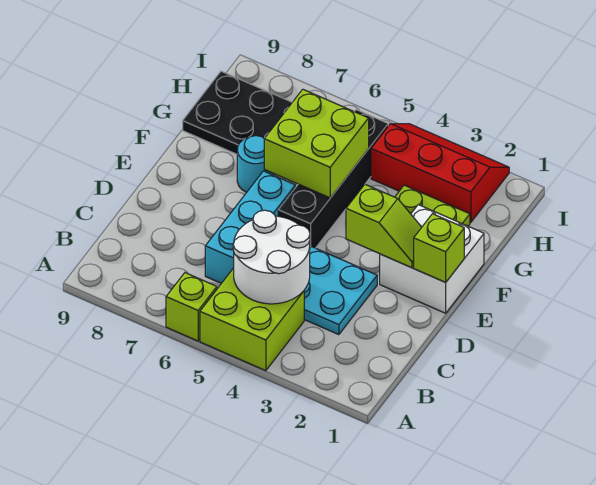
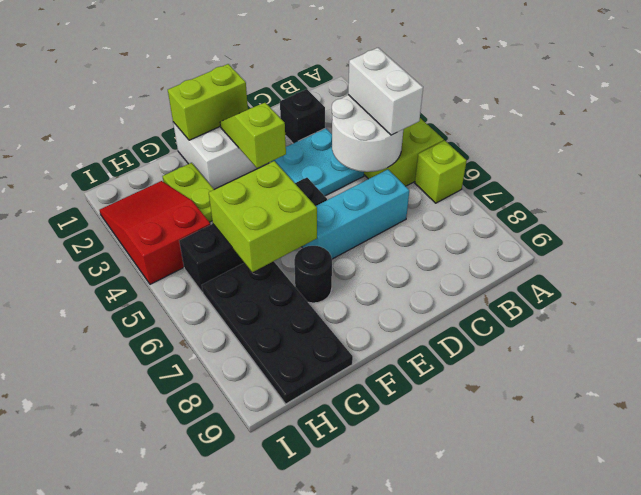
none -> white 1x2 brick [348,48,423,135]
none -> black 1x1 brick [280,89,325,143]
lime 1x1 brick [414,214,464,282] -> lime 1x2 brick [168,64,248,140]
cyan 1x1 round brick [237,136,274,193] -> black 1x1 round brick [294,246,332,303]
red 2x3 slope [371,124,509,222] -> red 2x3 slope turned to [99,181,211,284]

